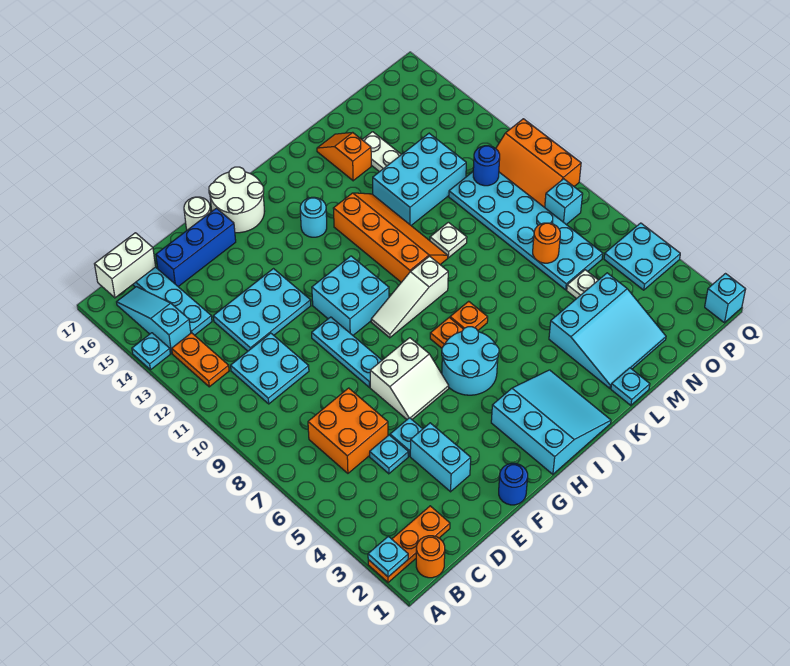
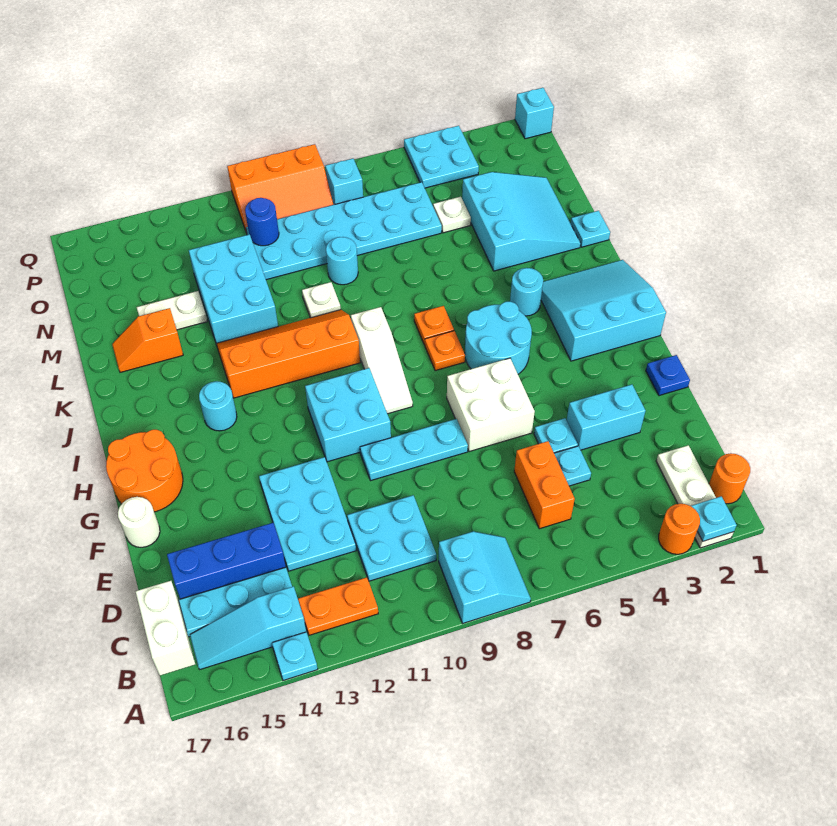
orange 1x3 plate [368,506,450,582] -> white 1x3 plate [656,445,734,548]
none -> cyan 2x2 slope [439,531,531,623]
orange 2x2 brick [308,388,388,473] -> orange 1x2 brick [514,441,575,529]
blue 1x3 brick [156,208,236,287] -> blue 1x3 brick turned to [167,522,286,599]
blue 1x1 round brick [499,463,528,505] -> blue 1x1 plate [646,355,690,396]
white 2x2 slope [370,338,449,419] -> white 2x2 brick [447,358,535,452]
white 2x2 round brick [209,167,265,233] -> orange 2x2 round brick [106,430,183,512]
none -> cyan 1x1 round brick [510,268,543,316]
none -> cyan 1x1 round brick [326,237,358,285]
orange 1x1 round brick [533,223,560,263] -> orange 1x1 round brick moved to [659,504,700,554]

